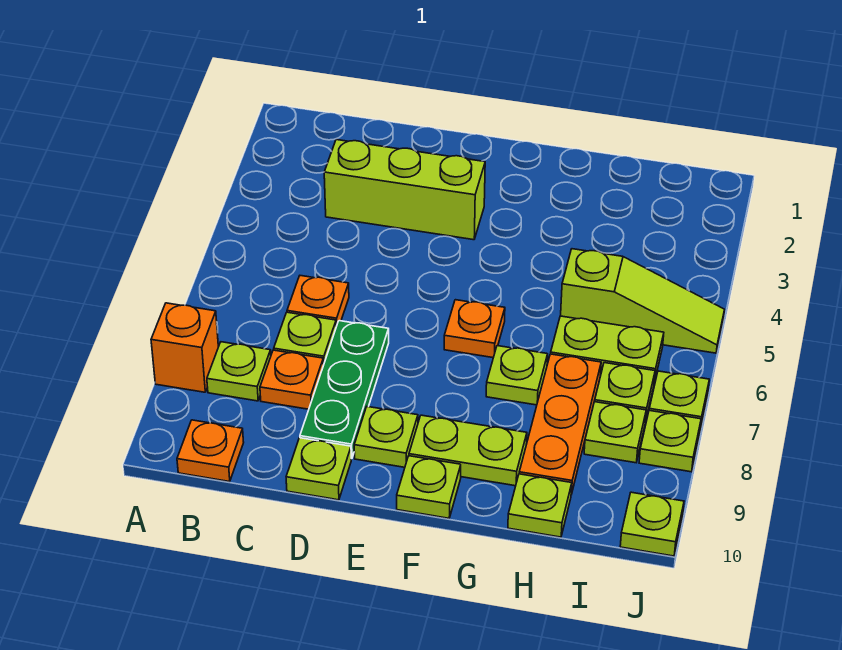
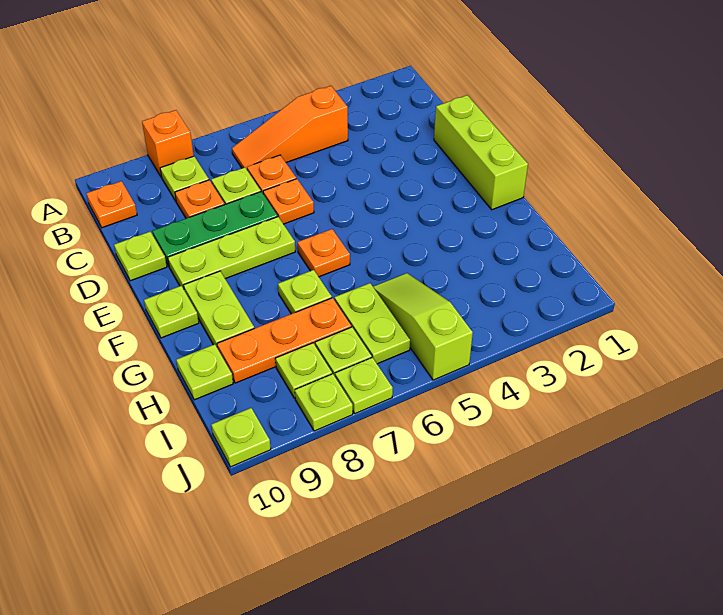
none -> orange 1x3 slope [232,86,348,169]
lime 1x3 brick [324,140,485,240] -> lime 1x3 brick moved to [434,95,528,210]
none -> orange 1x1 plate [263,179,314,224]
lime 1x1 plate [354,407,418,467] -> lime 1x3 plate [168,217,295,289]
lime 1x3 slope [561,249,725,353] -> lime 1x3 slope turned to [373,273,473,380]

